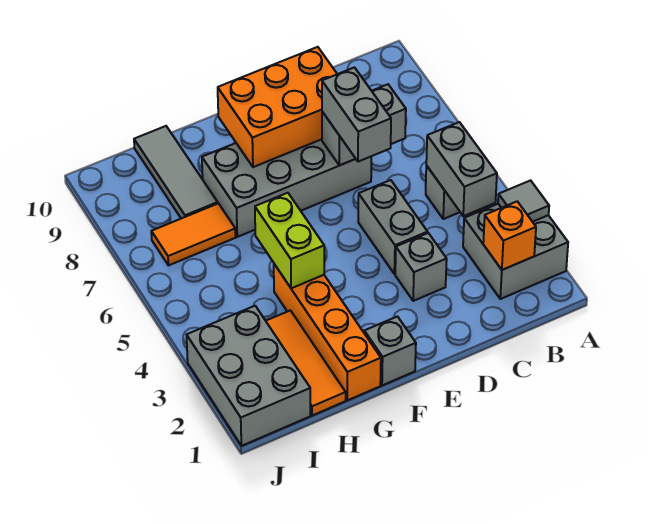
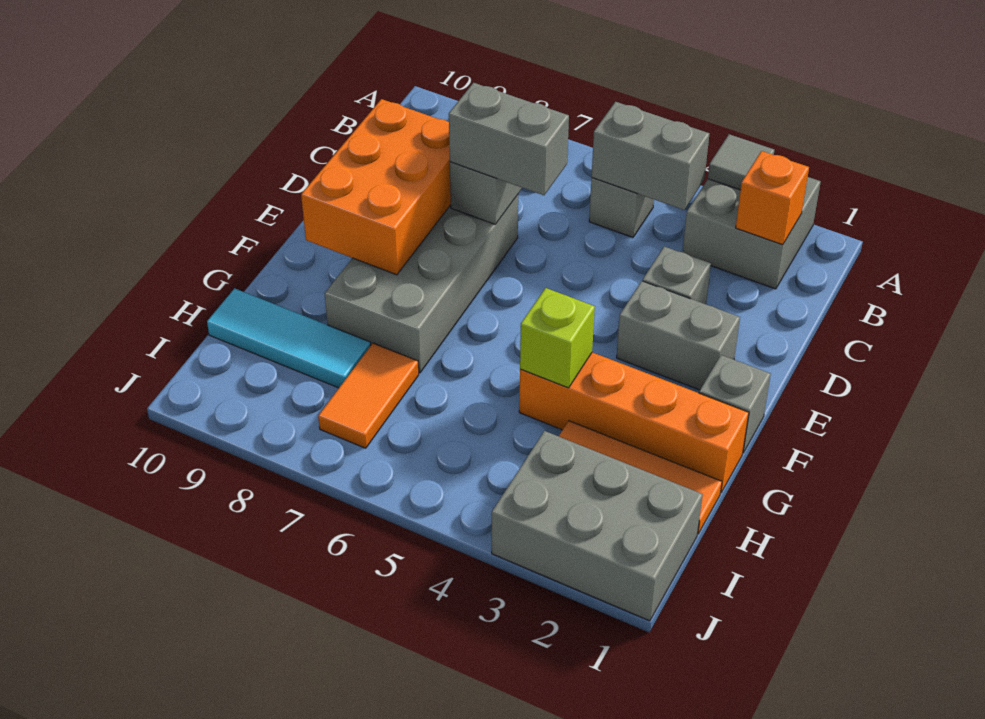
grey 1x2 brick [358,180,428,274] -> grey 1x2 brick moved to [617,281,740,390]
lime 1x2 brick [255,193,324,288] -> lime 1x1 brick [520,288,595,388]
grey 1x3 tile [134,126,218,218] -> cyan 1x3 tile [207,288,371,388]

